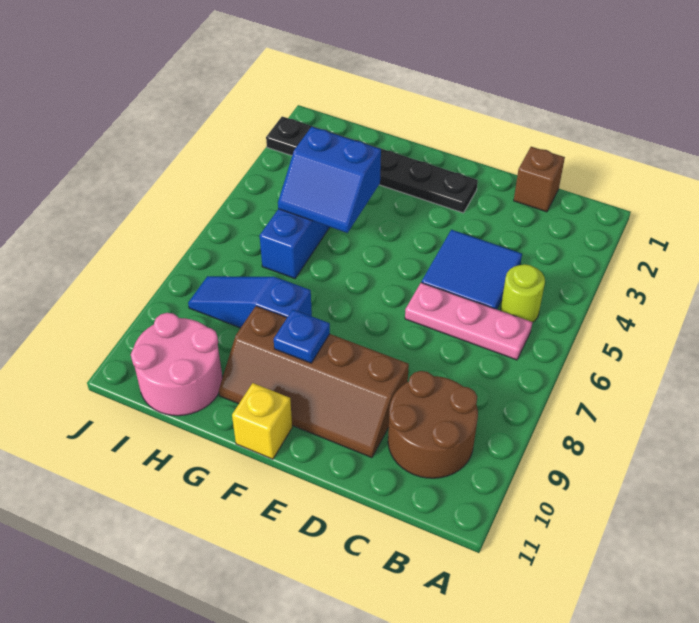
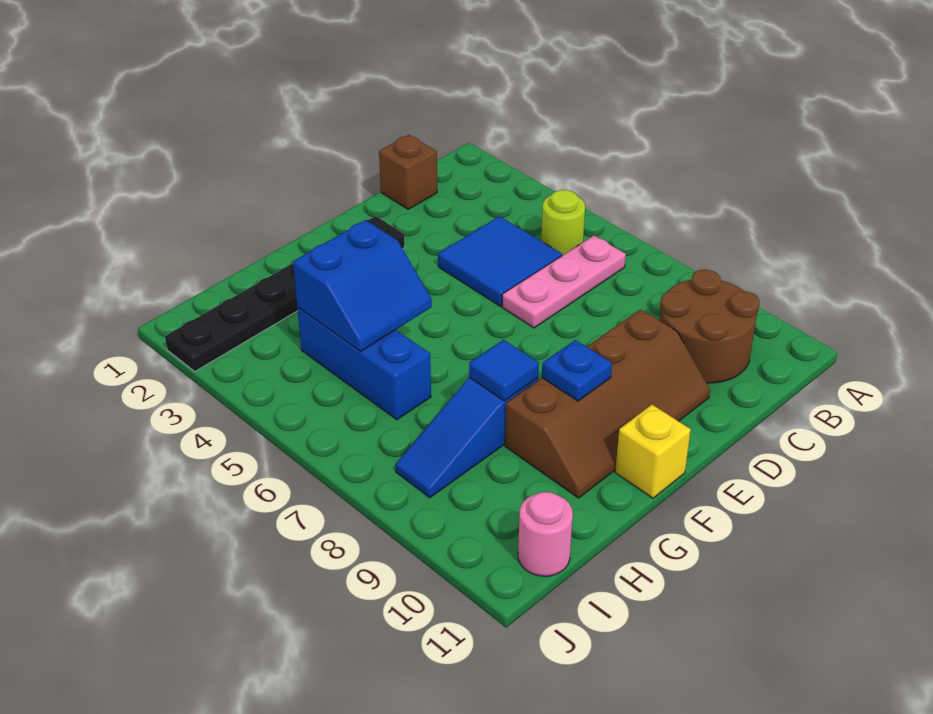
none -> blue 1x1 tile [469,340,539,401]
pink 2x2 round brick [131,313,222,416] -> pink 1x1 round brick [518,492,573,576]

